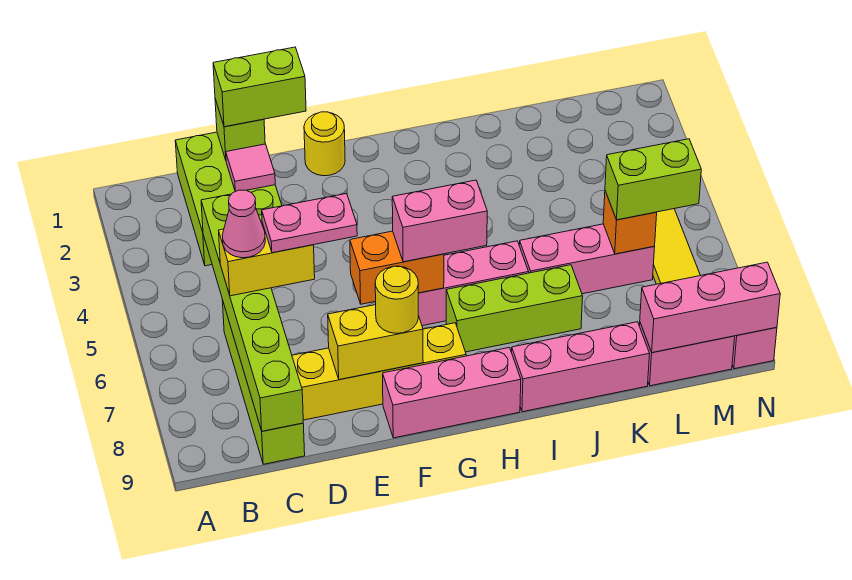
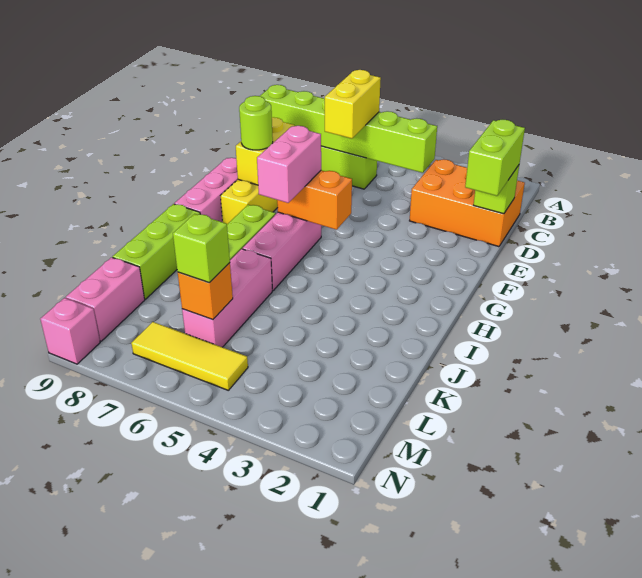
lime 2x3 brick [175,132,282,266] -> orange 2x3 brick [410,159,525,247]
pink 1x1 cone [222,190,265,258] -> none
pink 1x1 tile [226,144,275,191] -> none
pink 1x2 plate [262,194,357,253] -> none
yellow 1x1 round brick [304,112,345,176] -> none
orange 1x2 brick [350,231,444,304] -> orange 1x2 brick turned to [277,170,352,230]
yellow 1x1 round brick [375,266,418,333] -> lime 1x1 round brick [239,96,273,150]
pink 1x3 brick [512,322,650,412] -> lime 1x3 brick [113,204,200,299]
lime 1x2 brick [605,139,701,220] -> lime 1x1 brick [173,214,230,283]
pink 1x3 brick [640,262,780,353] -> none

